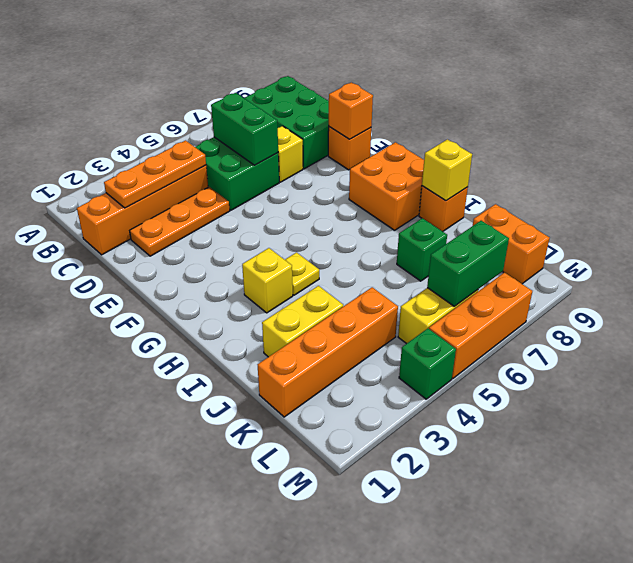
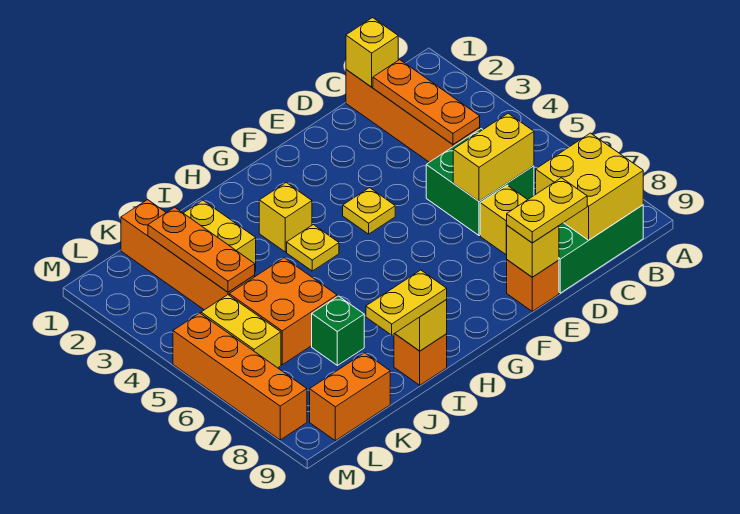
none -> yellow 2x2 brick [536,133,643,240]
none -> yellow 1x1 brick [346,18,398,87]
green 1x2 brick [211,93,278,165] -> yellow 1x2 brick [453,113,534,201]
orange 1x3 plate [130,187,230,256] -> orange 1x3 plate moved to [148,207,255,292]
none -> yellow 1x2 plate [507,178,587,243]
orange 1x1 brick [329,82,373,139] -> yellow 1x1 brick [506,225,559,277]
none -> yellow 1x1 plate [343,188,395,234]
orange 2x2 brick [349,142,424,230] -> orange 2x2 brick moved to [229,258,337,365]
none -> yellow 1x2 plate [366,270,447,335]
green 1x2 brick [427,221,509,306] -> none
green 1x1 brick [399,328,456,399] -> none
orange 1x3 brick [429,273,532,378] -> orange 1x4 brick [173,313,307,440]

